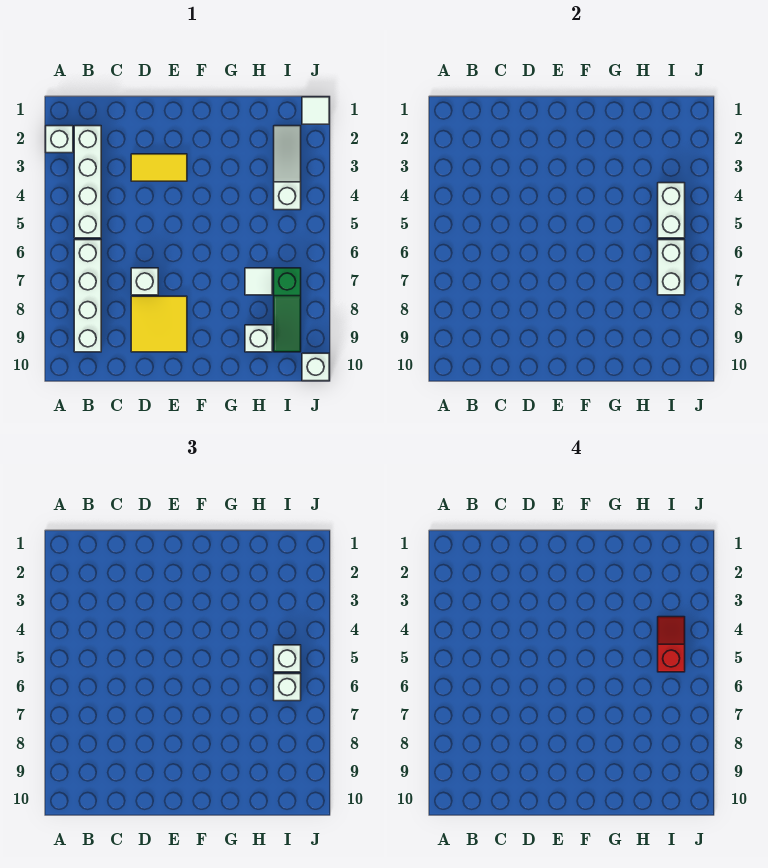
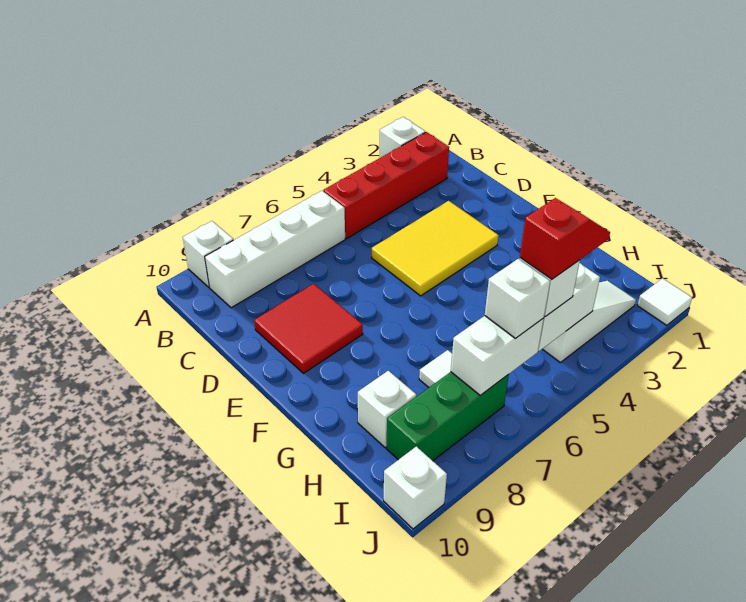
white 1x4 brick [74,126,101,238] -> red 1x4 brick [323,132,449,238]
yellow 1x2 tile [131,154,187,181] -> yellow 2x3 tile [372,201,499,296]
white 1x1 brick [131,268,158,295] -> white 1x1 brick moved to [183,221,233,287]
yellow 2x2 tile [131,296,187,352] -> red 2x2 tile [254,284,363,373]
green 1x3 slope [274,268,301,352] -> green 1x3 brick [387,372,509,461]

